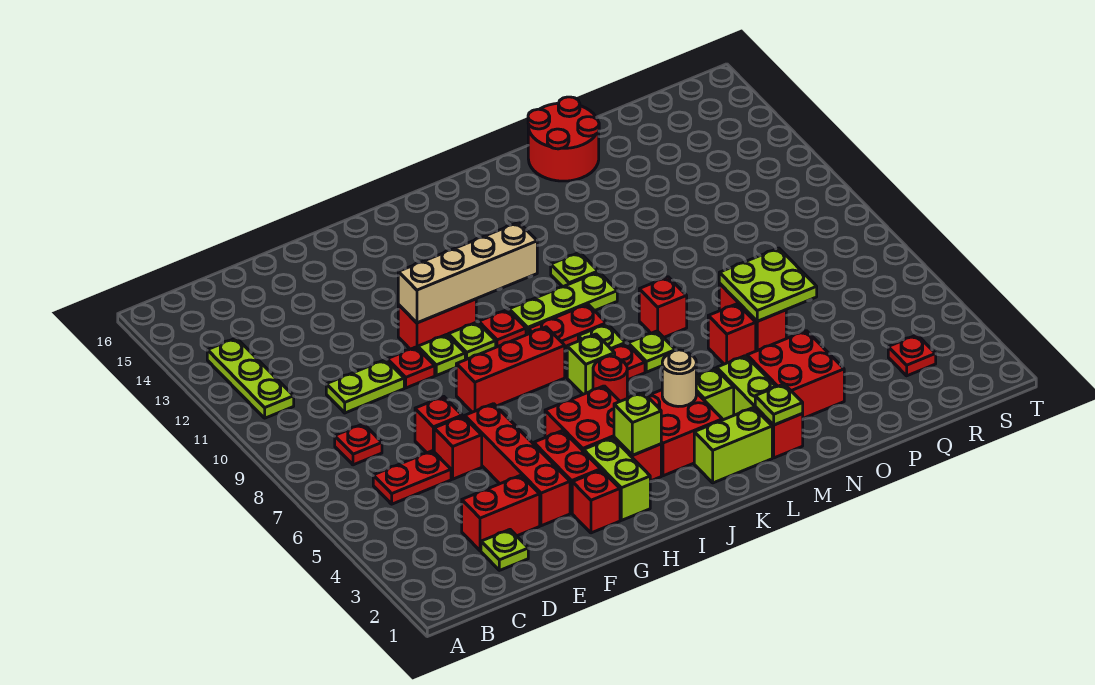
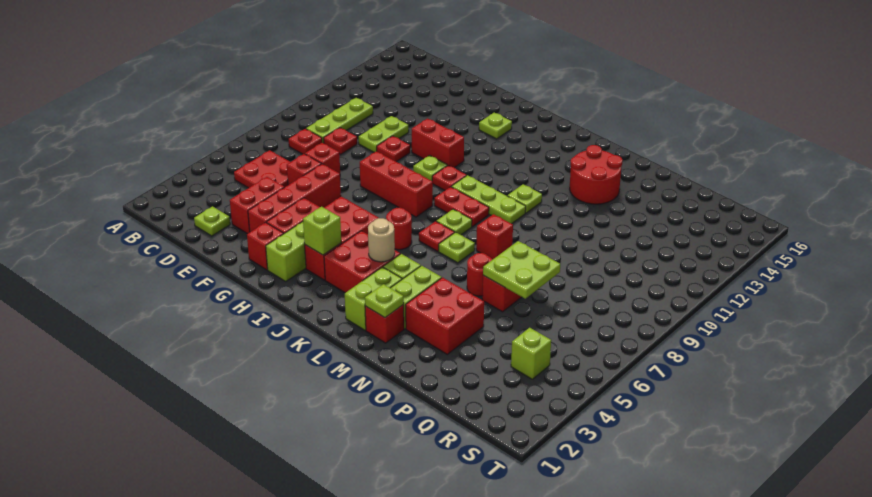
lime 1x3 plate [207,338,294,418] -> lime 1x3 plate moved to [306,98,373,143]
red 1x2 plate [373,451,451,504] -> red 2x2 plate [234,150,290,188]
red 1x2 brick [462,475,540,551] -> red 1x2 brick turned to [230,177,284,234]
lime 1x2 plate [326,360,404,413] -> lime 1x2 plate turned to [359,116,409,152]
lime 1x1 plate [418,335,465,375] -> lime 1x1 plate moved to [479,113,512,139]
tan 1x4 brick [398,222,537,323] -> none
lime 1x1 brick [567,334,615,394] -> lime 1x1 brick moved to [511,328,551,379]
lime 1x2 brick [694,407,772,483] -> lime 1x2 brick turned to [345,267,402,330]
red 1x1 brick [708,304,756,364] -> red 1x1 round brick [467,253,492,296]
red 2x2 round brick [528,97,599,181] -> red 2x2 round brick moved to [570,145,622,204]
red 1x1 plate [888,335,936,376] -> red 1x1 plate moved to [324,128,357,154]

